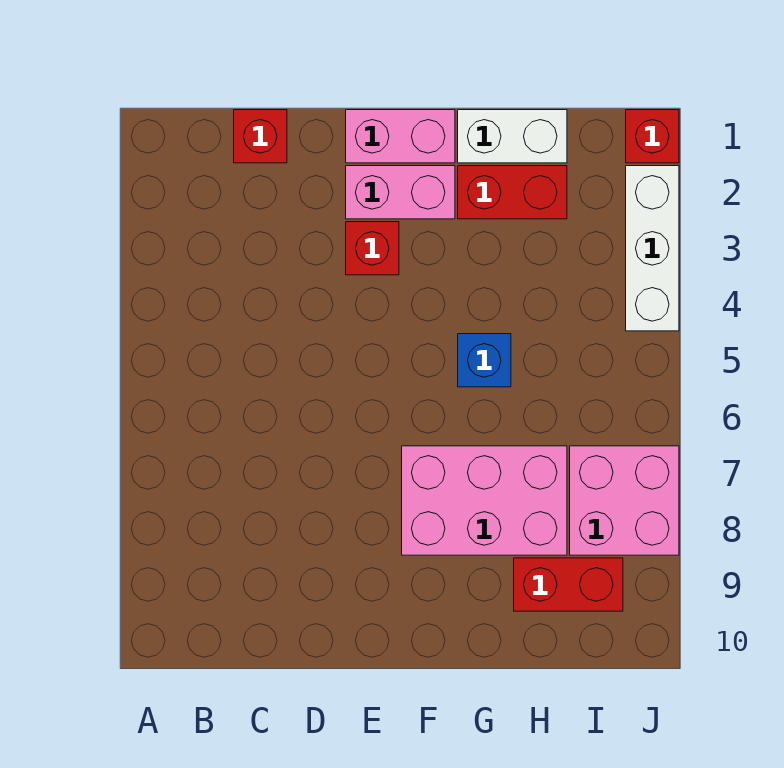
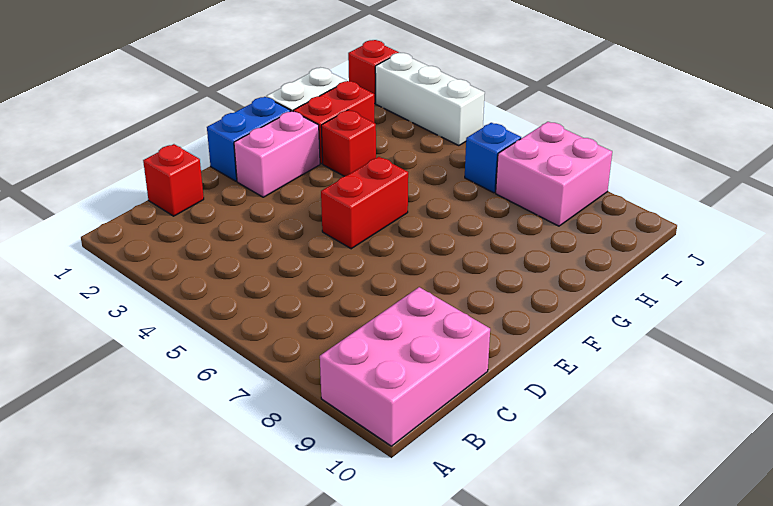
pink 1x2 brick [346,110,455,163] -> blue 1x2 brick [207,97,291,181]
red 1x1 brick [346,222,399,275] -> red 1x1 brick moved to [321,110,376,176]
pink 2x3 brick [402,446,567,555] -> pink 2x3 brick moved to [320,287,490,446]
blue 1x1 brick [458,334,511,387] -> blue 1x1 brick moved to [465,123,521,193]
red 1x2 brick [514,558,623,611] -> red 1x2 brick moved to [321,157,408,249]

